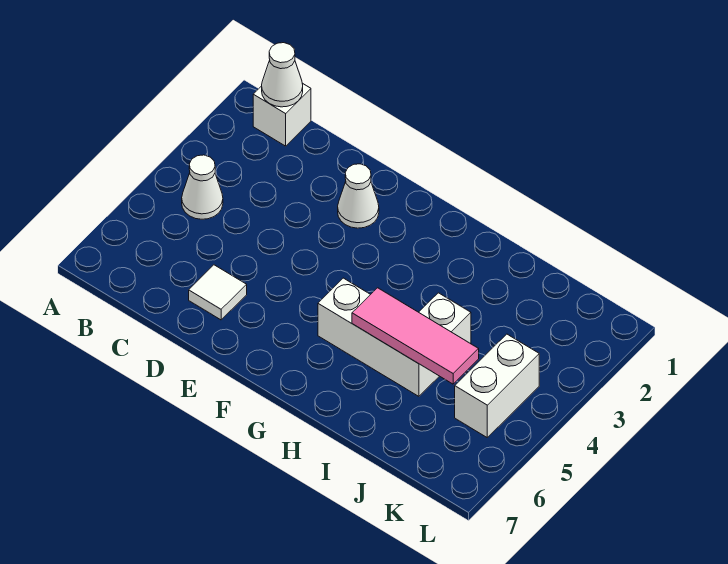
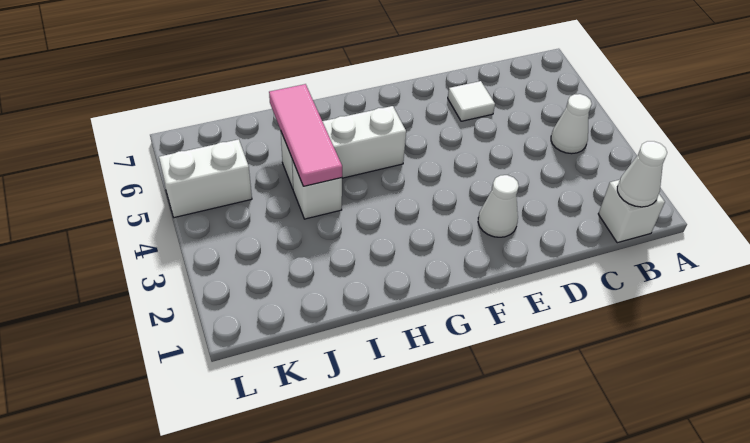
pink 1x3 tile [352,288,479,384] -> pink 1x3 tile turned to [269,84,342,186]
white 1x2 brick [455,334,539,437] -> white 1x2 brick turned to [159,139,252,218]

